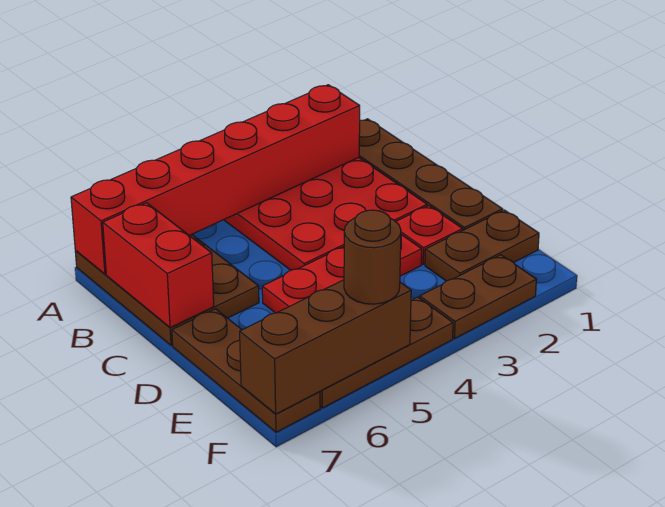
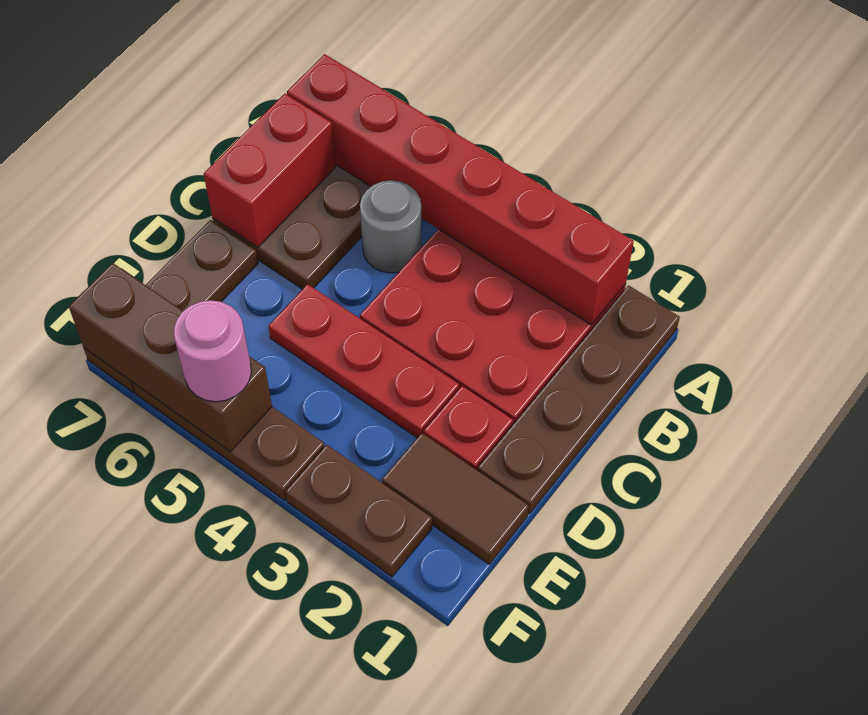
none -> grey 1x1 round brick [360,180,422,273]
brown 1x2 plate [425,210,539,281] -> brown 1x2 tile [382,433,529,564]
brown 1x1 round brick [344,210,401,304] -> pink 1x1 round brick [174,300,251,402]

